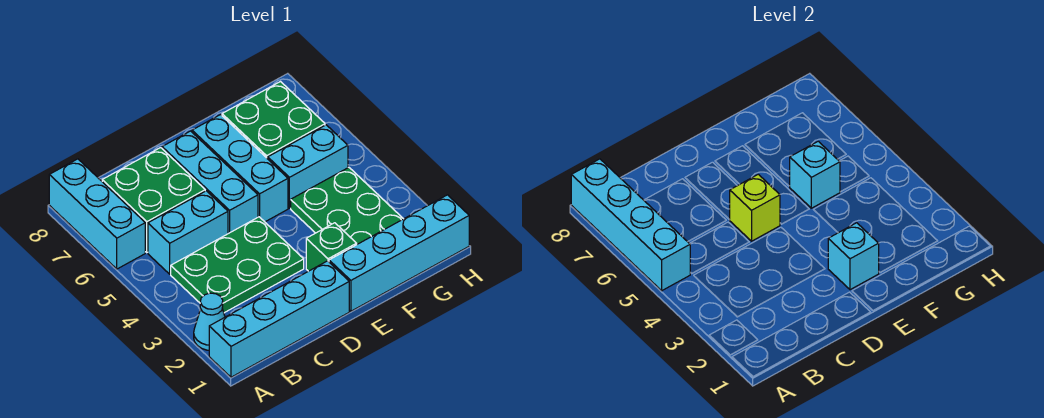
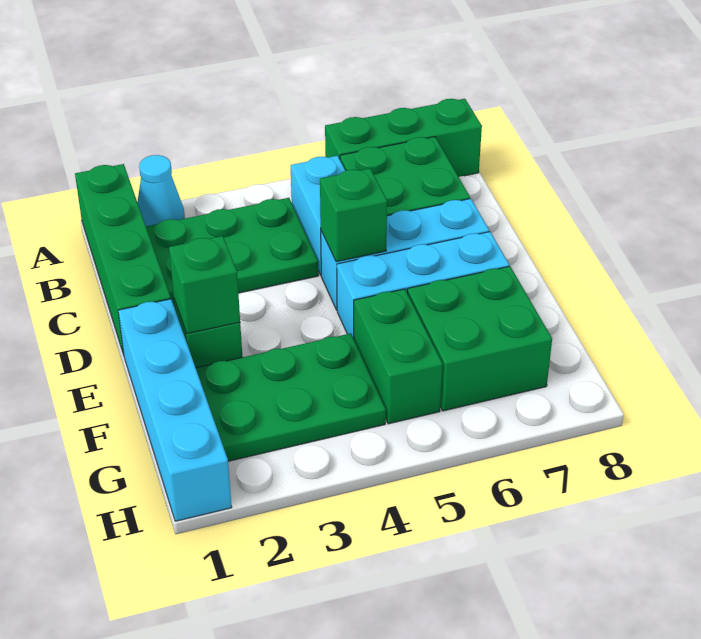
cyan 1x4 brick [209,261,349,377] -> green 1x4 brick [75,164,171,355]
cyan 1x4 brick [571,159,690,291] -> none
cyan 1x3 brick [49,159,145,269] -> green 1x3 brick [325,99,482,177]
green 2x3 plate [171,217,304,313] -> green 2x3 plate turned to [146,198,318,307]
lime 1x1 brick [730,174,780,241] -> green 1x1 brick [320,169,387,262]
cyan 1x1 brick [828,223,879,290] -> green 1x1 brick [169,236,240,334]
cyan 1x2 brick [268,125,348,208] -> green 1x2 brick [354,289,443,424]
cyan 1x1 brick [790,141,840,208] -> none

